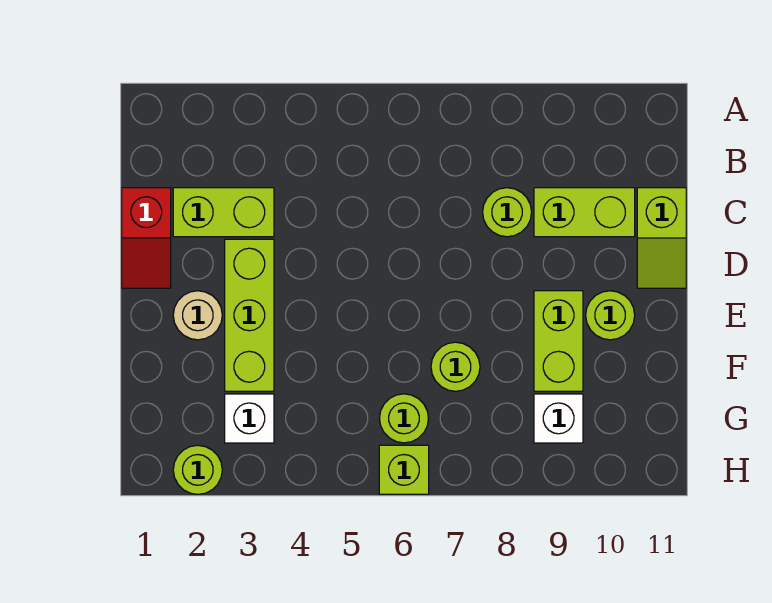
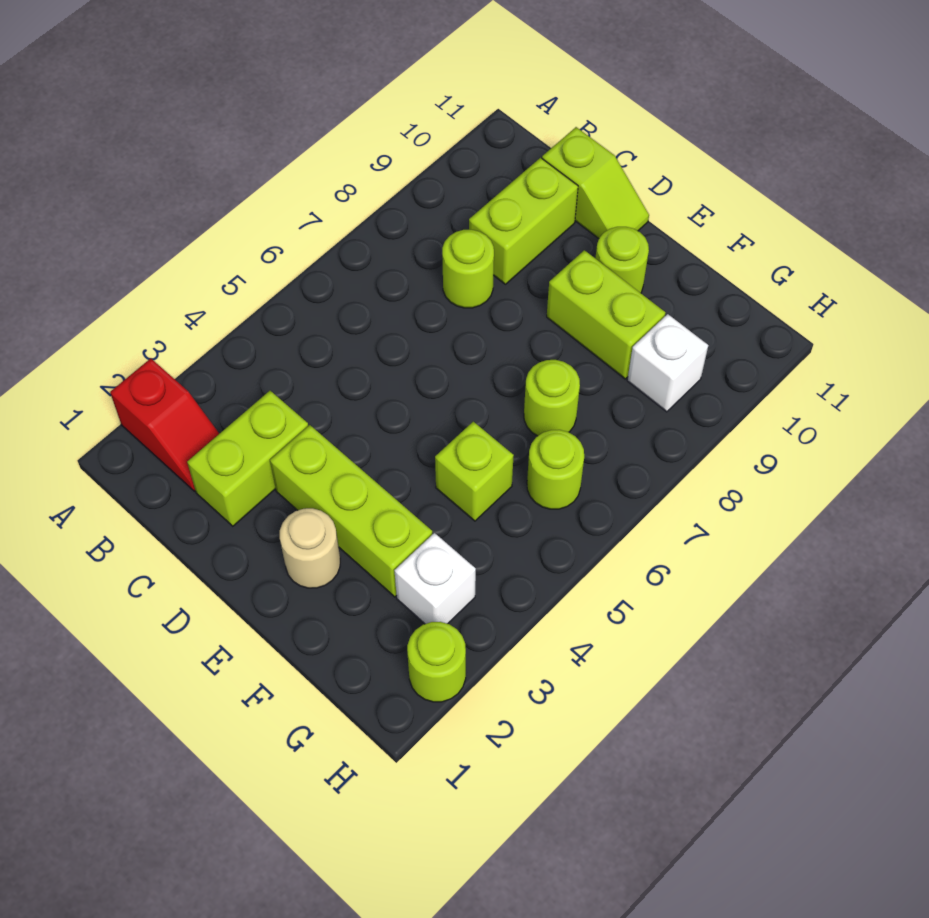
red 1x2 slope [122,188,171,288] -> red 1x2 slope moved to [110,358,219,491]
lime 1x1 brick [379,445,429,494] -> lime 1x1 brick moved to [435,422,514,521]

